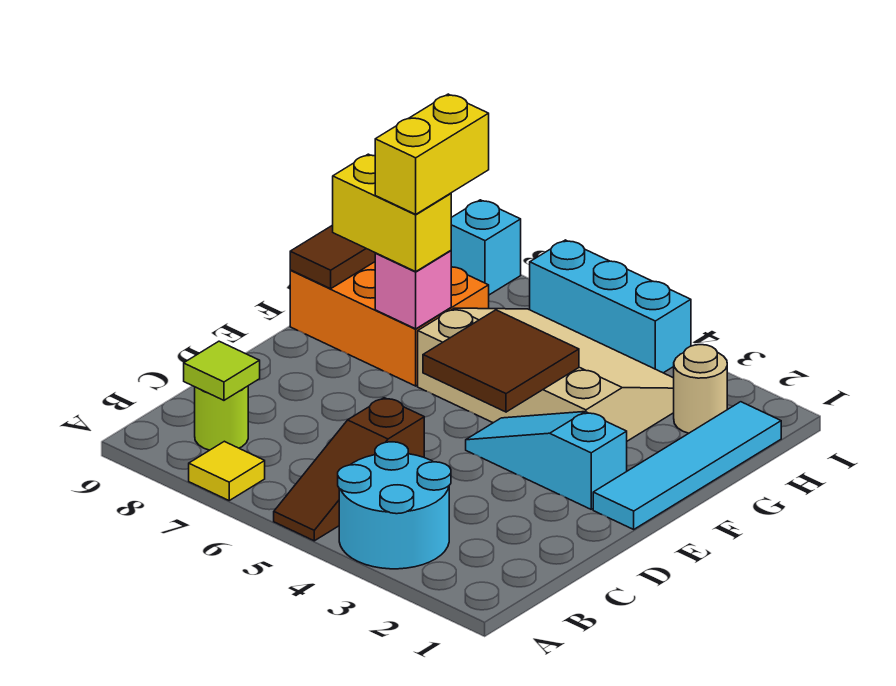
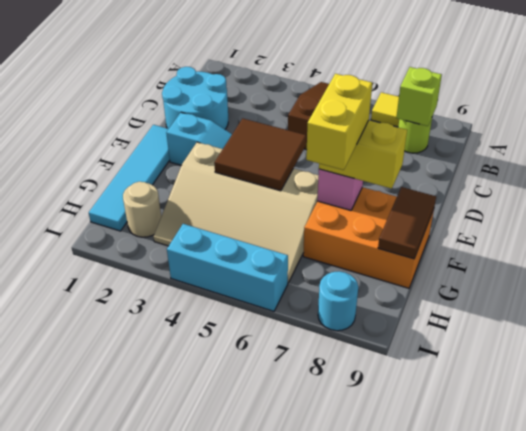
cyan 2x2 round brick [338,442,451,569] -> cyan 2x2 round brick moved to [162,67,228,129]
lime 1x1 tile [184,341,260,400] -> lime 1x1 brick [396,67,442,126]
cyan 1x1 brick [451,200,521,295] -> cyan 1x1 round brick [318,272,358,331]

